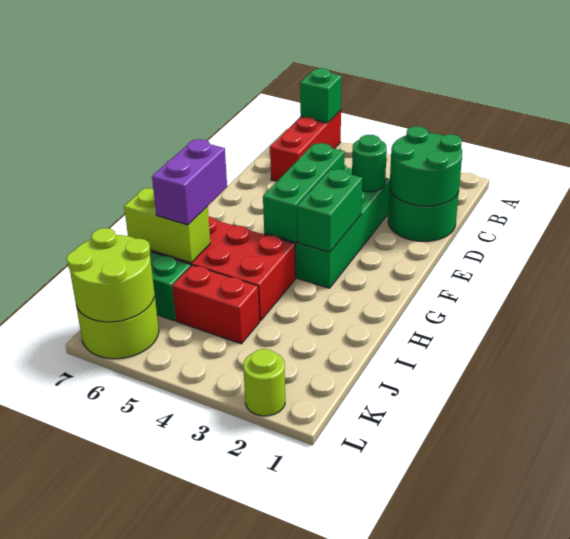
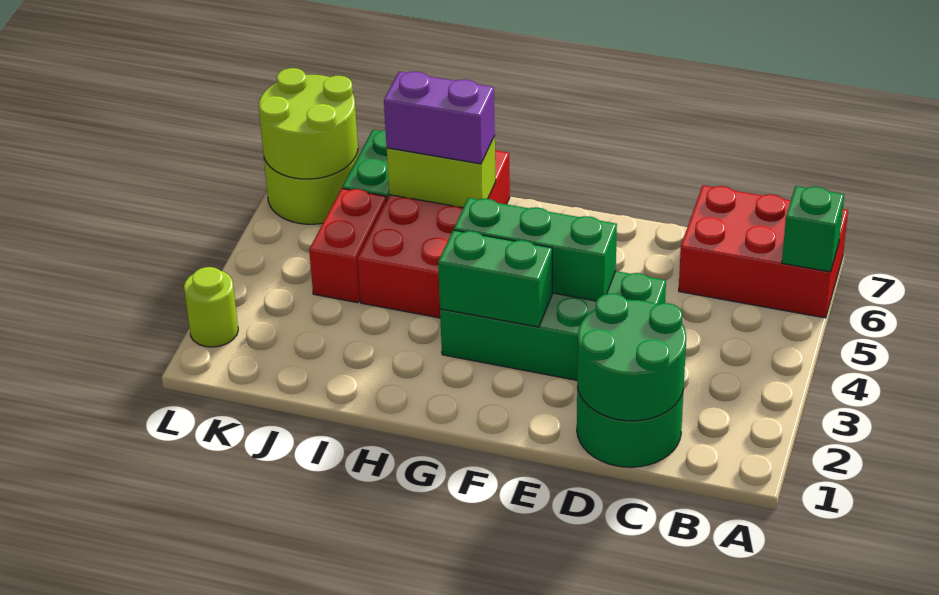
red 1x3 brick [270,110,341,181] -> red 2x3 brick [679,185,848,318]
green 1x1 round brick [352,135,387,192] -> none
lime 1x2 brick [124,188,210,263] -> lime 1x2 brick turned to [387,136,496,208]

